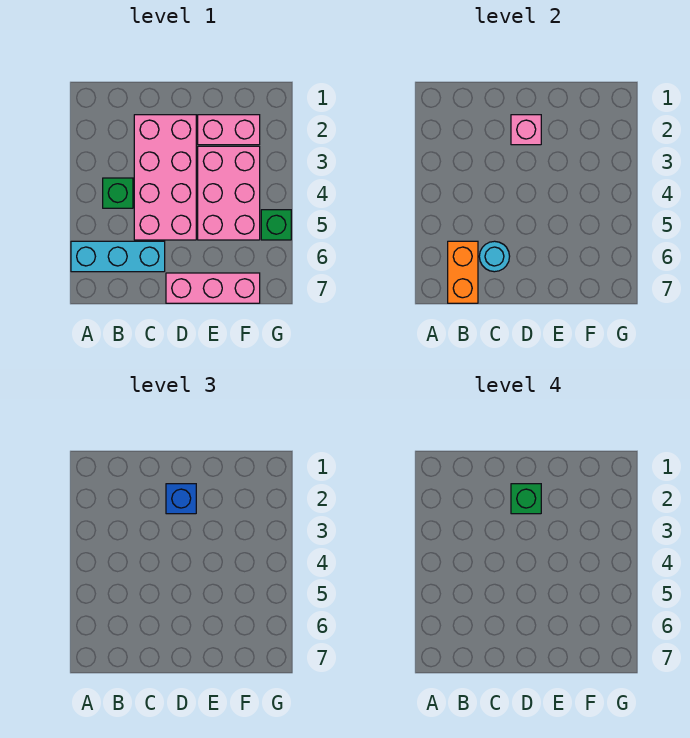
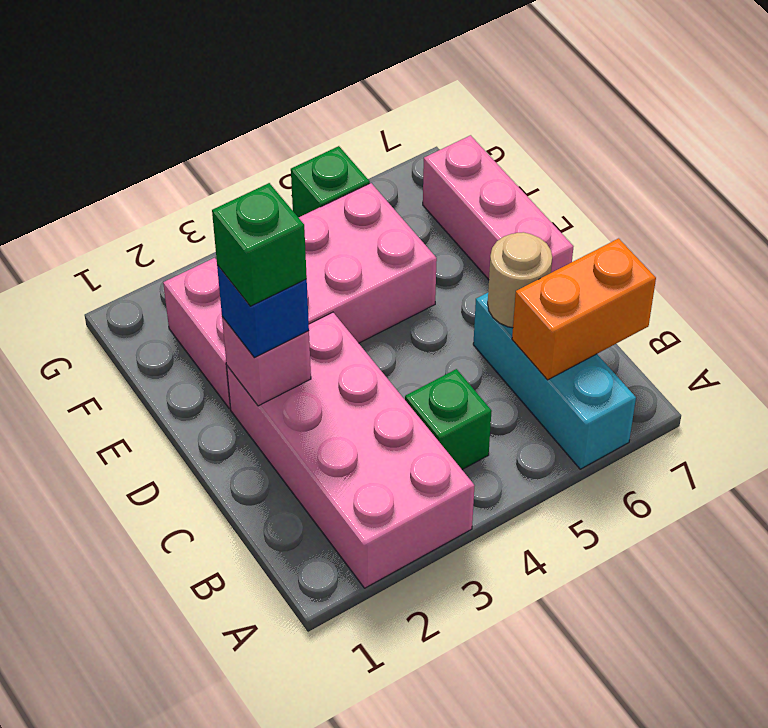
pink 2x4 brick [134,115,196,240] -> pink 2x4 brick turned to [227,312,475,588]
cyan 1x1 round brick [479,241,510,272] -> tan 1x1 round brick [488,232,552,328]

